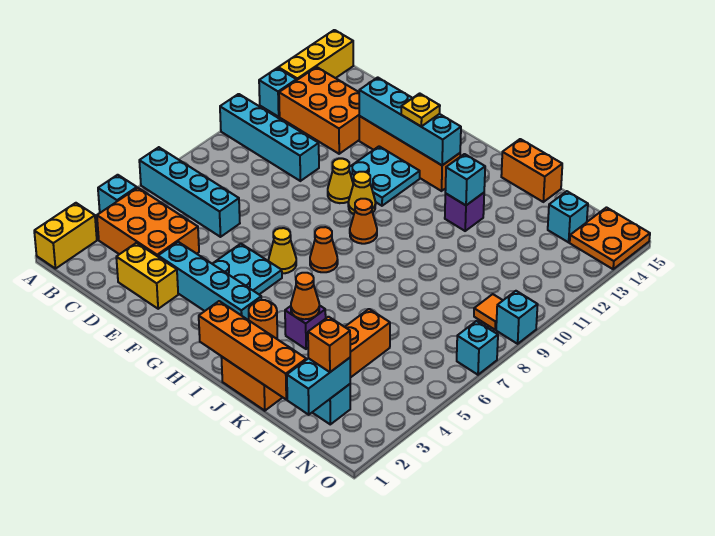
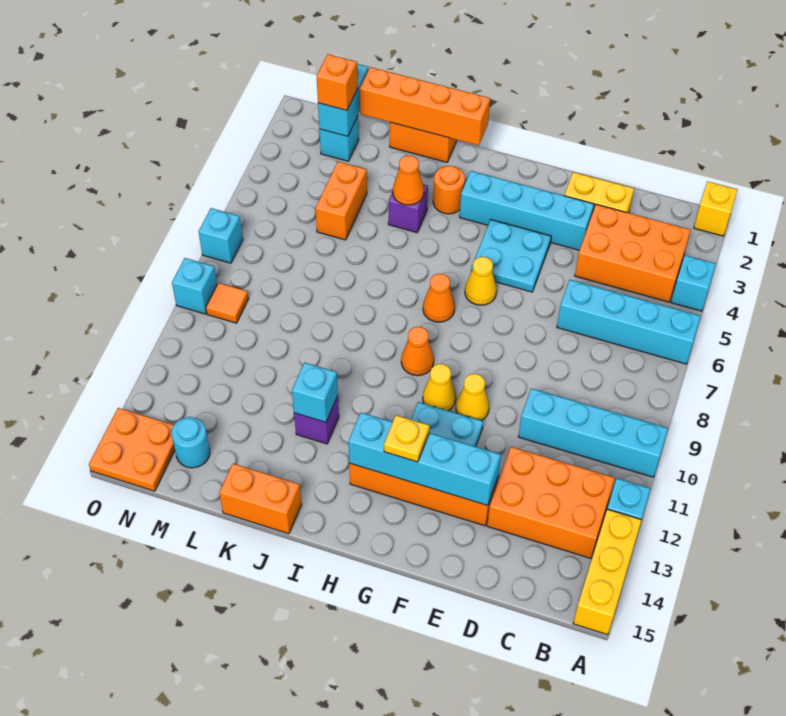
yellow 1x2 brick [34,203,97,269] -> yellow 1x1 brick [694,181,737,236]
cyan 1x1 brick [548,191,588,242] -> cyan 1x1 round brick [171,417,210,468]

